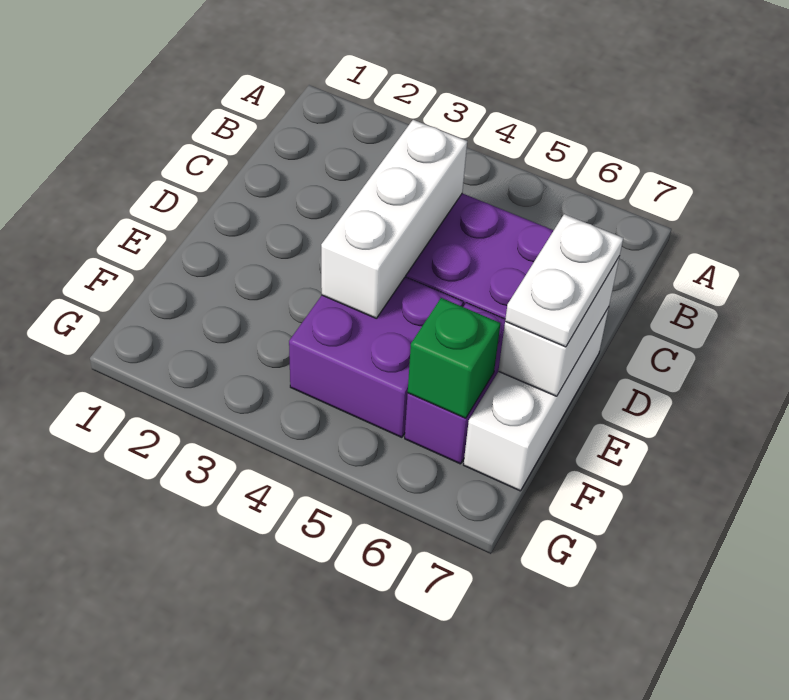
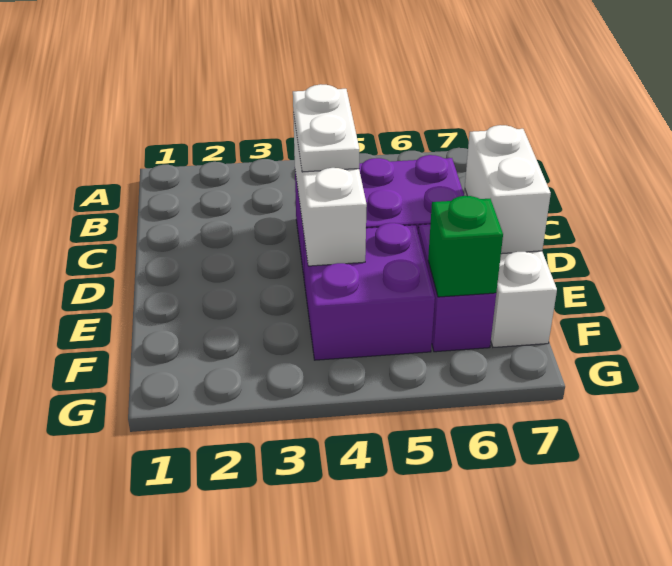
white 1x2 plate [505,214,623,347] -> white 1x2 plate moved to [293,84,359,172]

